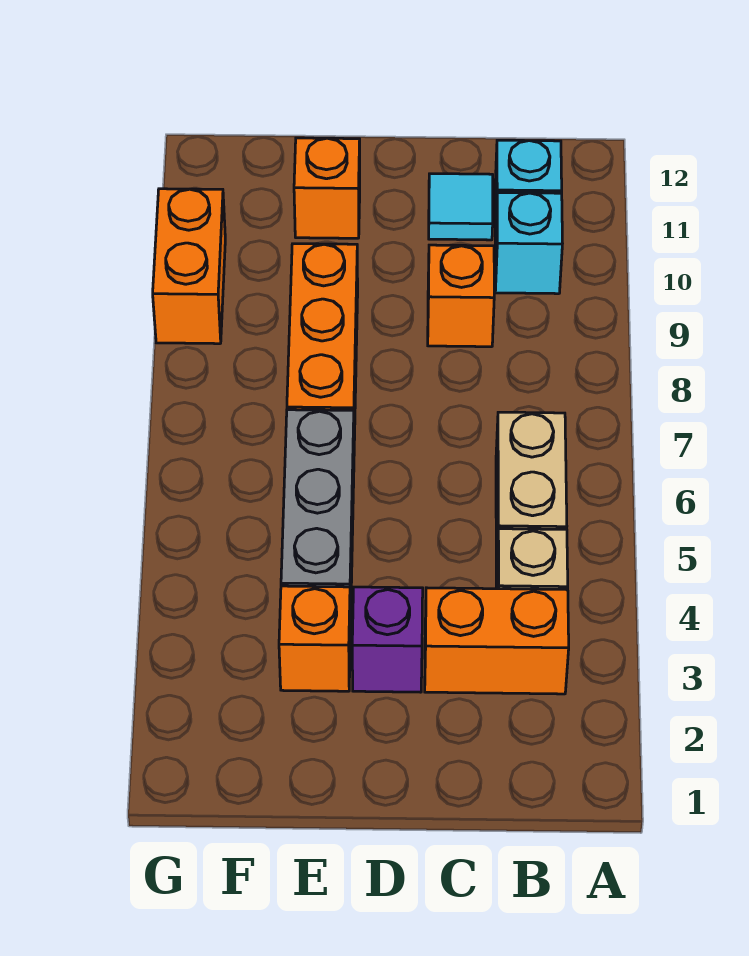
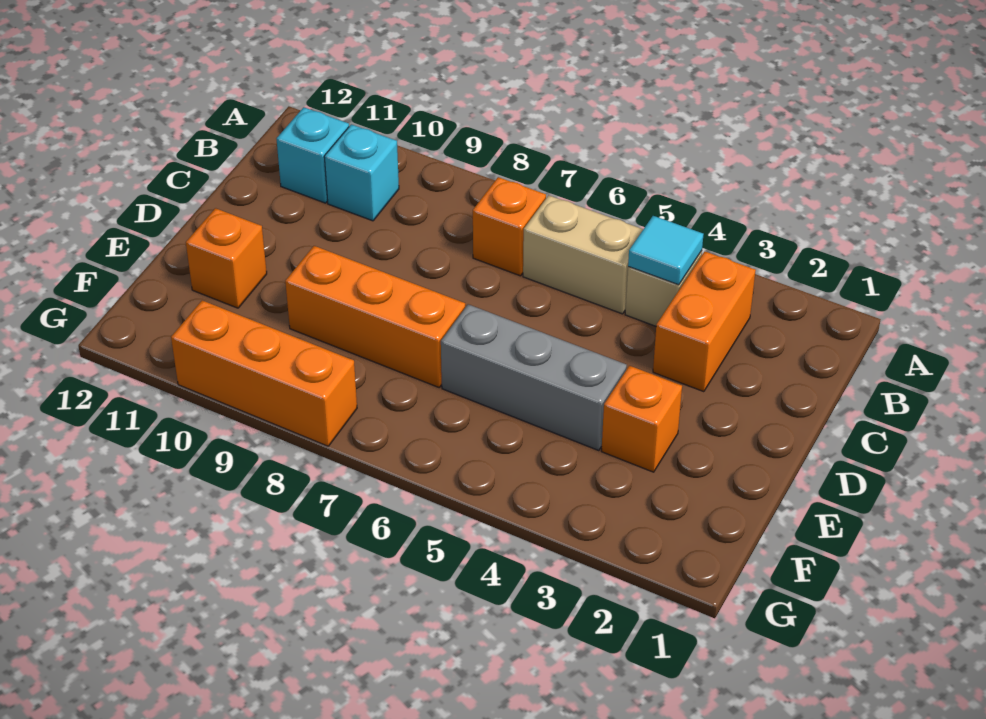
orange 1x1 brick [428,245,494,347] -> orange 1x1 brick moved to [473,177,546,276]
cyan 1x1 tile [429,174,493,240] -> cyan 1x1 tile moved to [628,216,704,285]
purple 1x1 brick [352,587,423,692] -> none
orange 1x2 brick [153,189,225,344] -> orange 1x3 brick [171,300,357,446]

